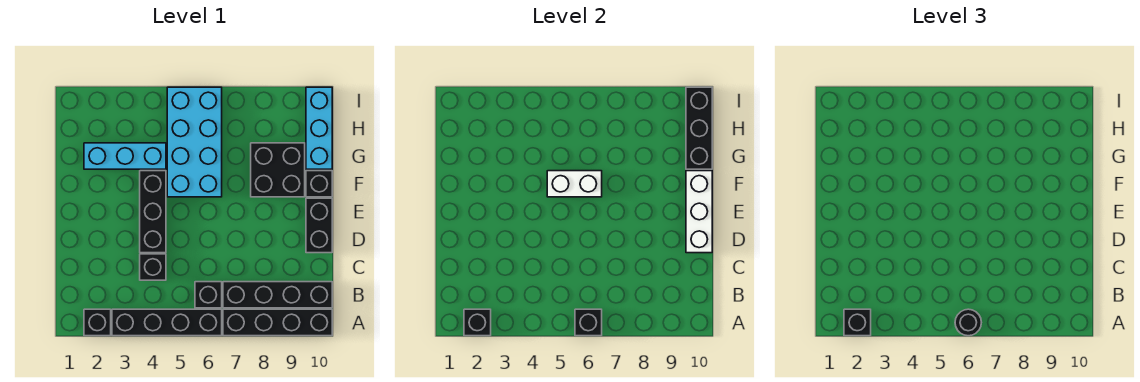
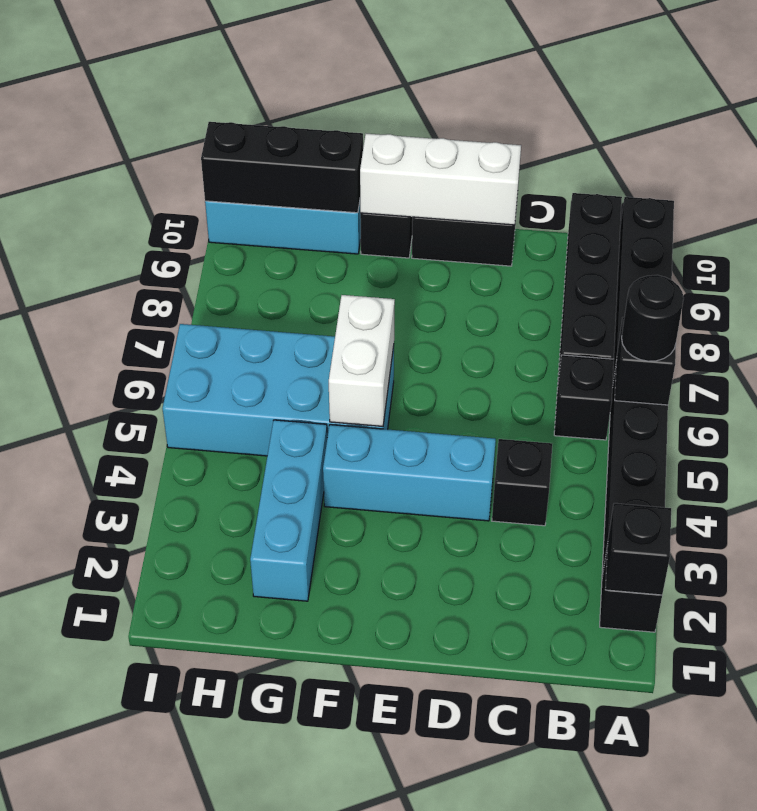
black 1x1 brick [844,309,871,336] -> none
black 1x3 brick [140,171,166,253] -> cyan 1x3 brick [323,425,496,521]
black 2x2 brick [251,143,305,197] -> none

